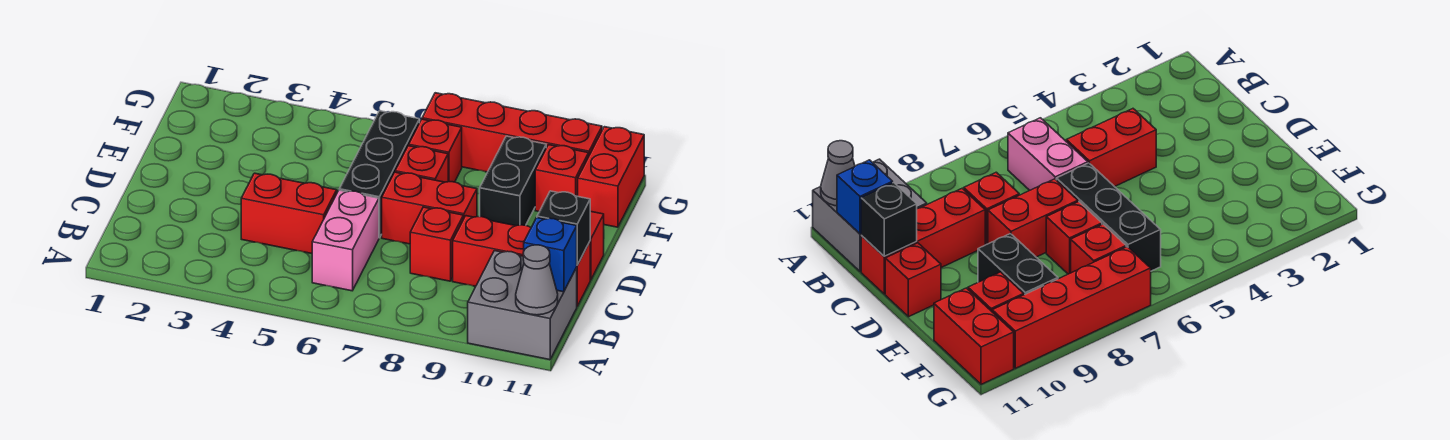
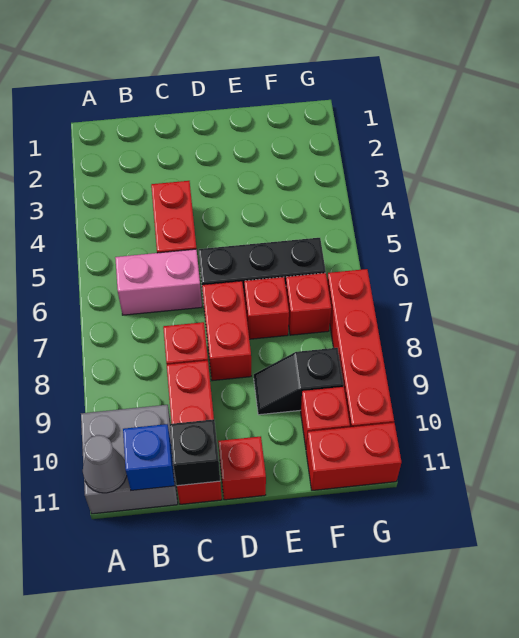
black 1x2 brick [480,136,546,226] -> black 1x2 slope [254,348,344,415]

